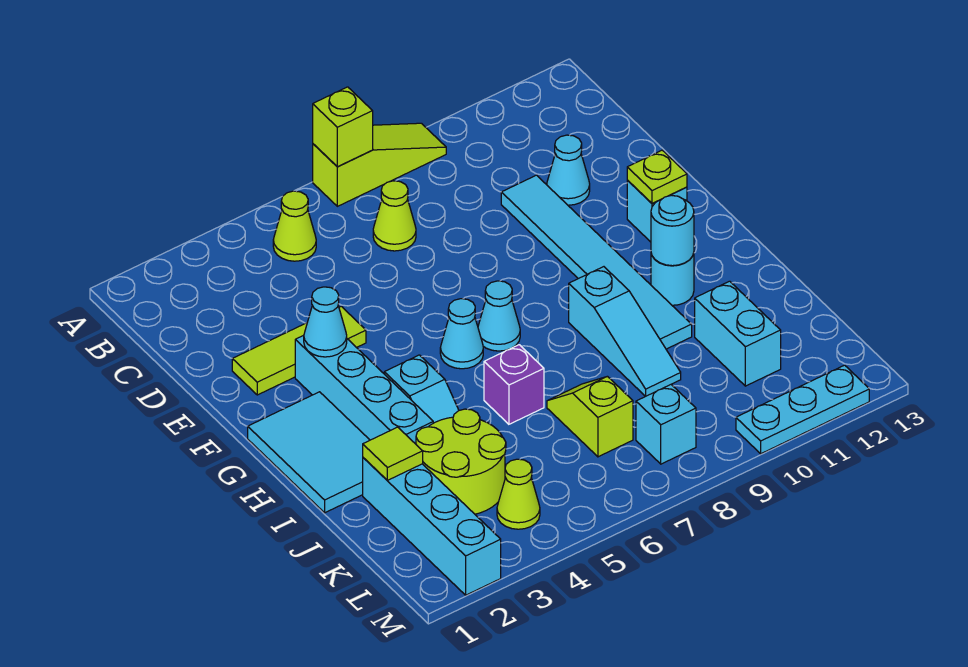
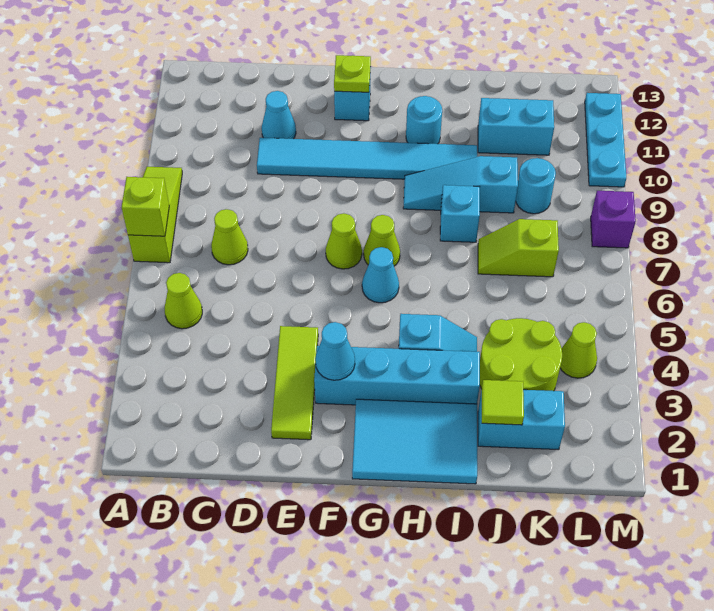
none -> lime 1x1 cone [326,213,362,269]
cyan 1x1 cone [478,281,520,351] -> lime 1x1 cone [364,215,400,266]
cyan 1x3 slope [569,267,681,396] -> cyan 1x3 slope turned to [403,156,518,213]
cyan 1x1 round brick [651,195,694,266] -> cyan 1x1 round brick moved to [516,158,556,214]
purple 1x1 brick [484,345,544,424] -> purple 1x1 brick moved to [591,191,636,248]
cyan 1x4 brick [363,458,501,595] -> cyan 1x2 brick [478,390,565,450]
cyan 1x1 brick [636,385,696,464] -> cyan 1x1 brick moved to [440,185,480,242]

